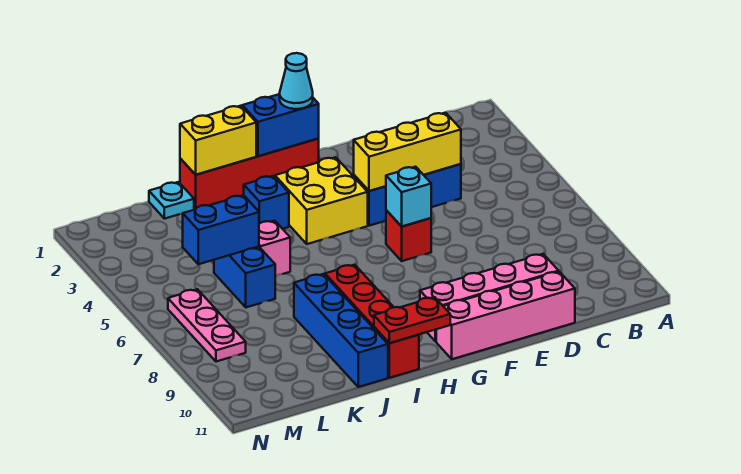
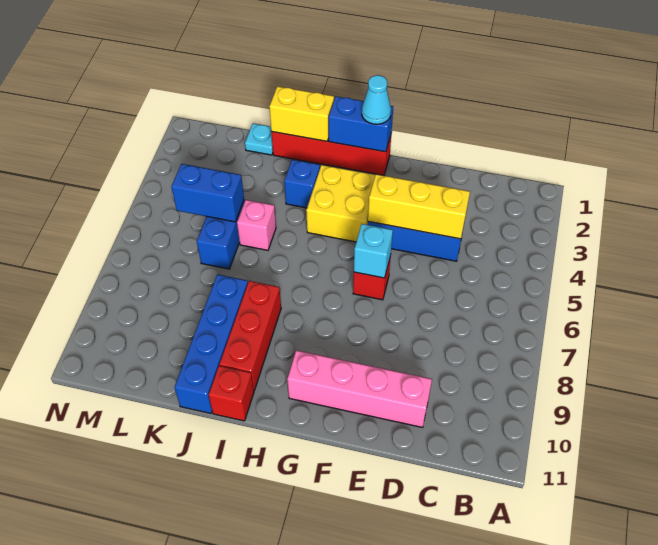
pink 1x4 brick [436,272,575,359] -> none
red 1x2 plate [374,297,450,343] -> none
pink 1x3 plate [168,289,246,362] -> none

